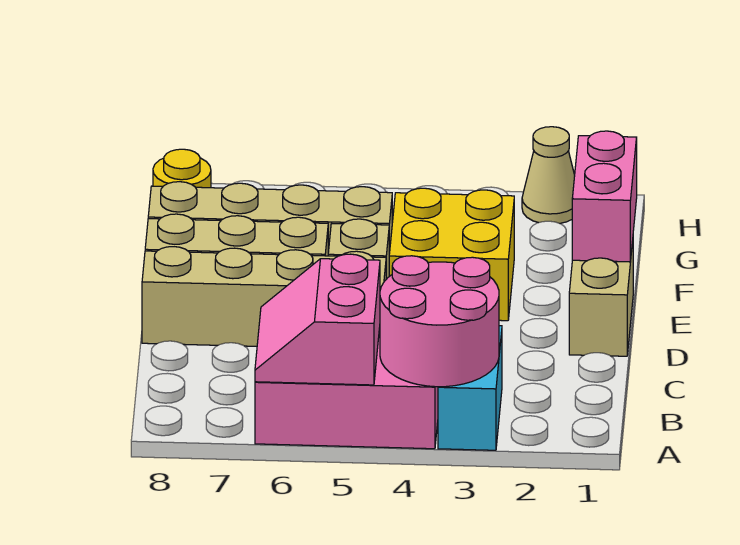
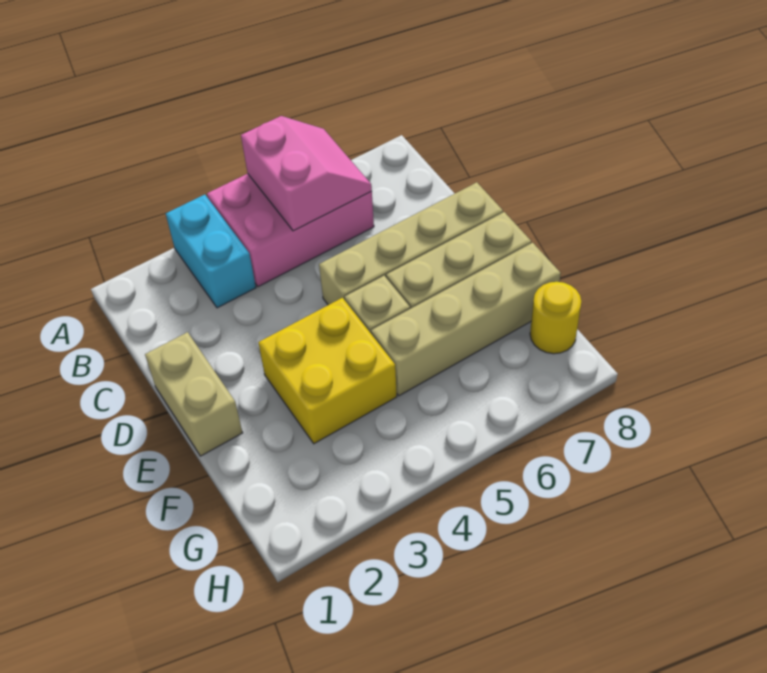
pink 2x2 round brick [380,256,499,387] -> none
pink 1x2 brick [572,131,637,262] -> none
tan 1x1 cone [522,127,575,223] -> none

